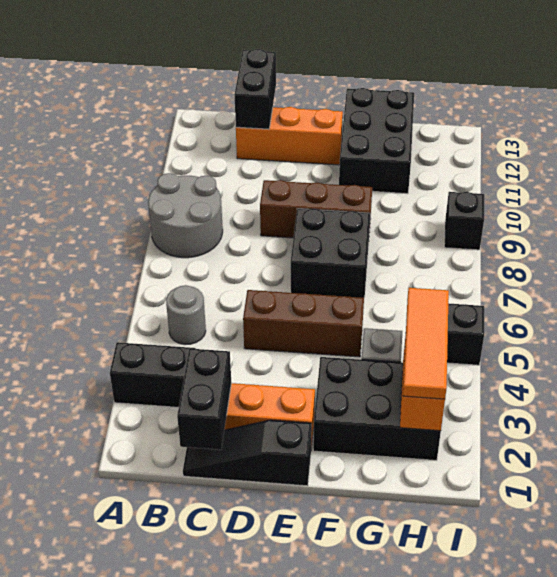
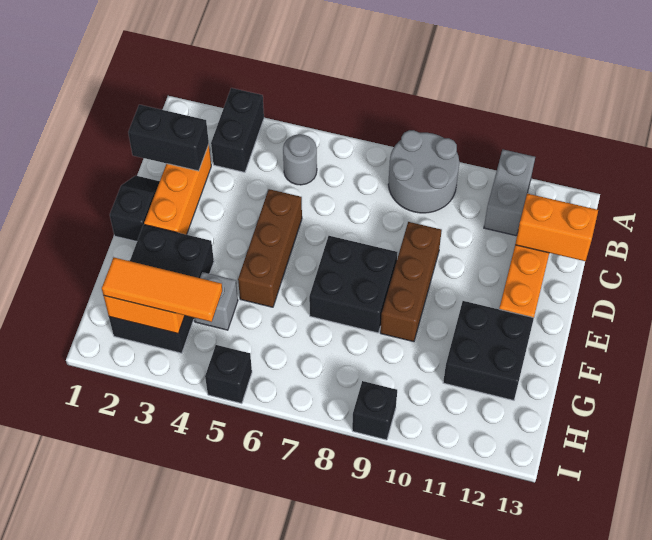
none -> grey 1x2 brick [484,150,535,236]
black 1x3 slope [183,420,312,486] -> black 1x2 slope [110,175,160,242]
black 1x2 brick [235,49,276,129] -> orange 1x2 brick [515,194,598,261]
black 2x3 brick [339,88,414,194] -> black 2x2 brick [443,301,534,400]

